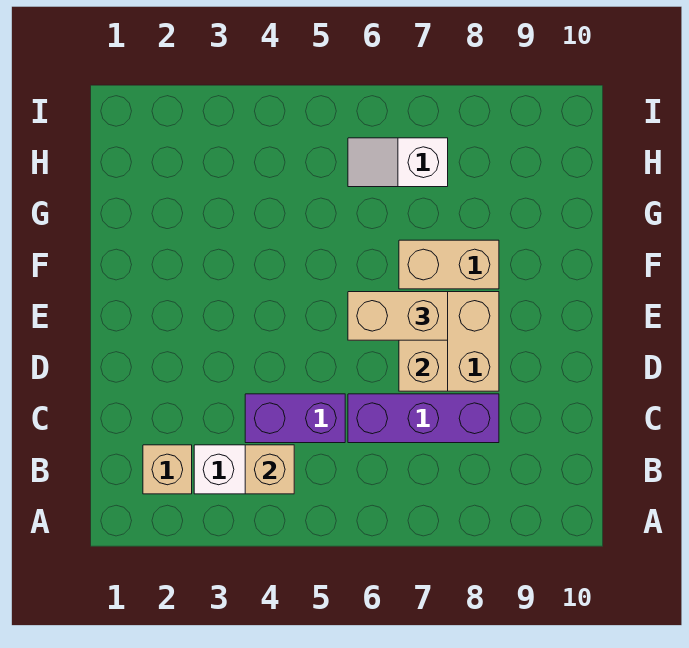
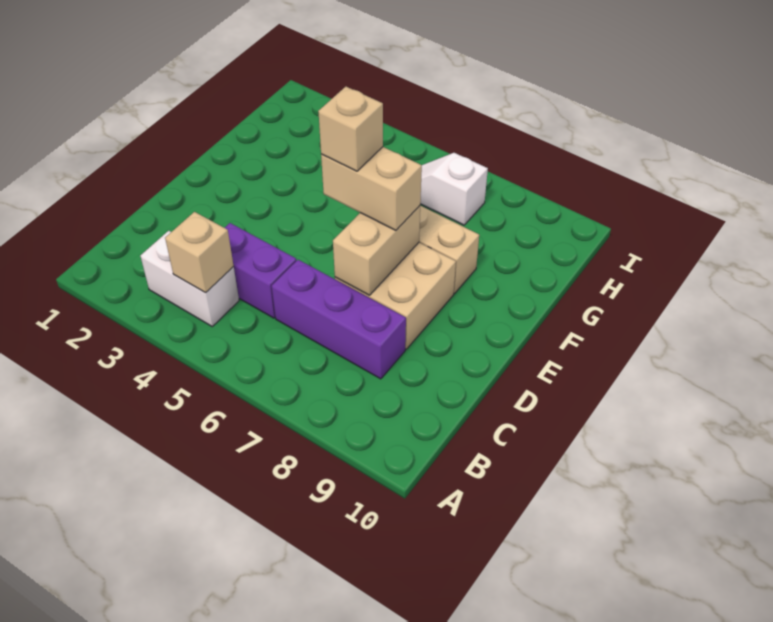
tan 1x1 brick [143,445,192,494] -> tan 1x1 brick moved to [318,87,383,171]

